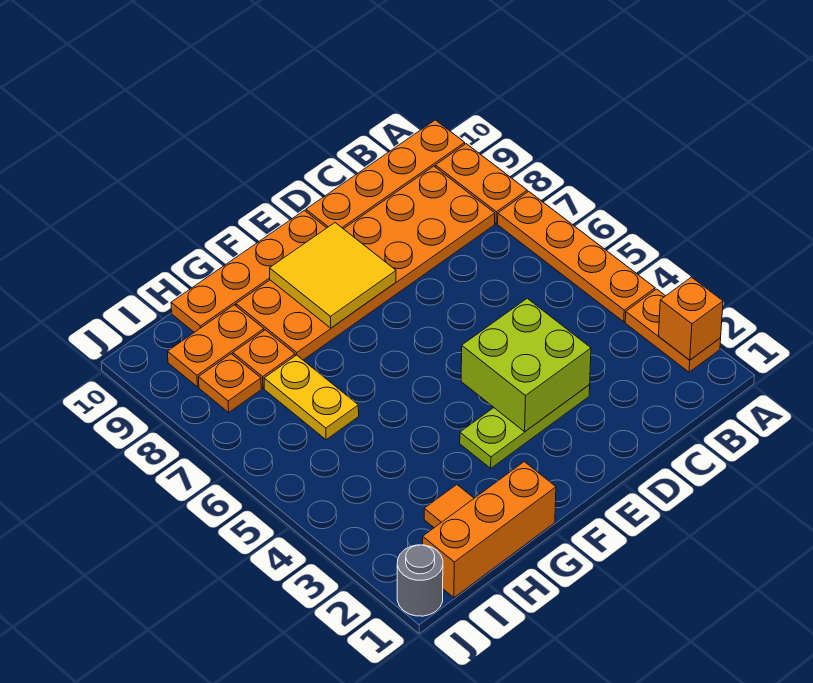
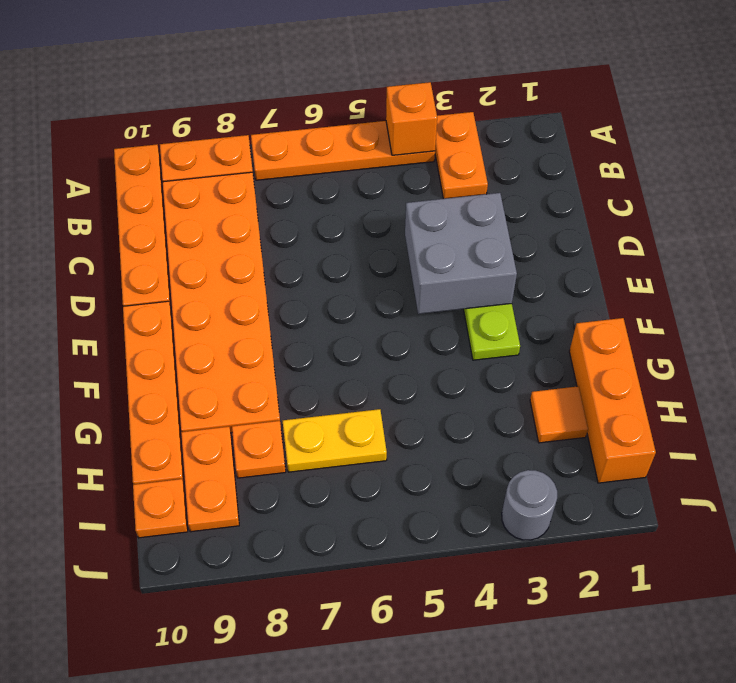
orange 1x2 plate [625,289,721,372] -> orange 1x2 plate turned to [435,112,488,199]
orange 1x1 brick [659,277,723,360] -> orange 1x1 brick moved to [386,82,437,155]
lime 2x2 brick [461,298,591,432] -> grey 2x2 brick [405,193,517,314]
yellow 2x2 tile [270,223,396,328] -> none
orange 1x1 plate [199,354,261,412] -> orange 1x1 plate moved to [133,479,188,538]
grey 1x1 round brick [397,545,443,616] -> grey 1x1 round brick moved to [502,470,557,540]

